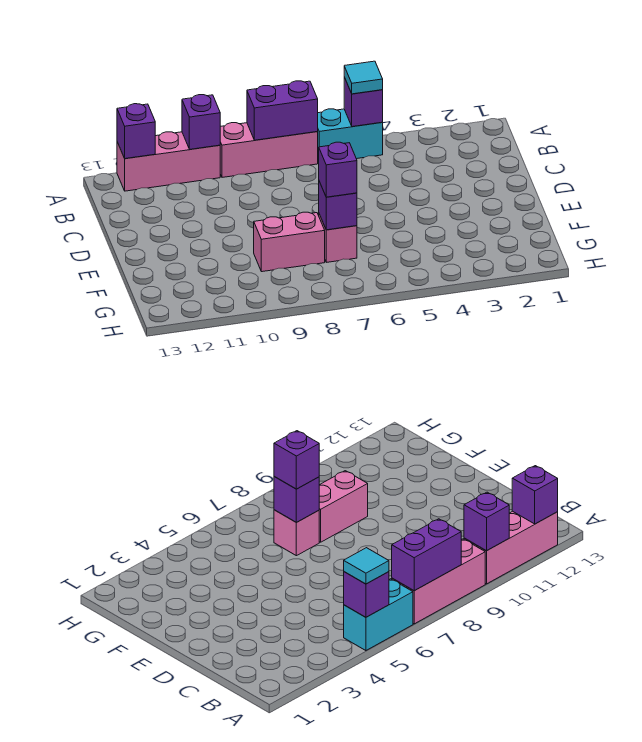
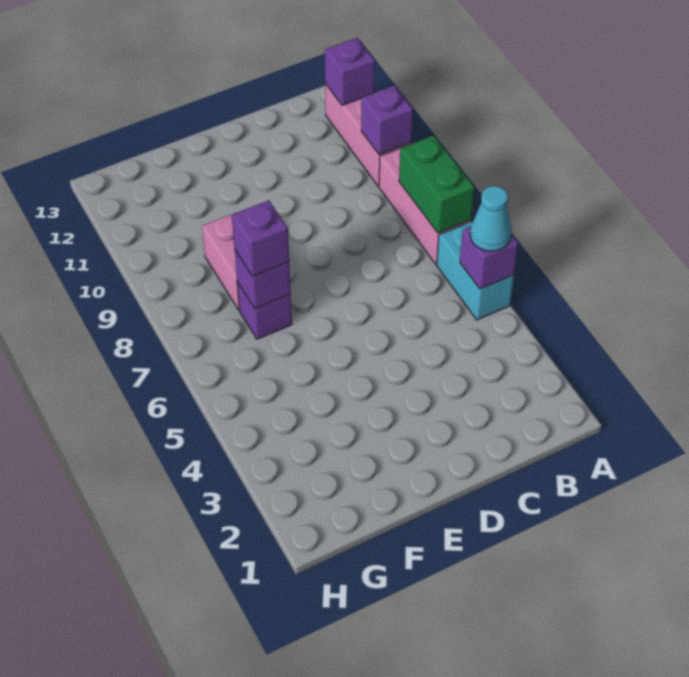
cyan 1x1 tile [344,61,383,94] -> cyan 1x1 cone [470,186,511,251]
purple 1x2 brick [247,81,318,140] -> green 1x2 brick [399,135,474,233]
pink 1x1 brick [319,214,357,262] -> purple 1x1 brick [237,282,292,339]

